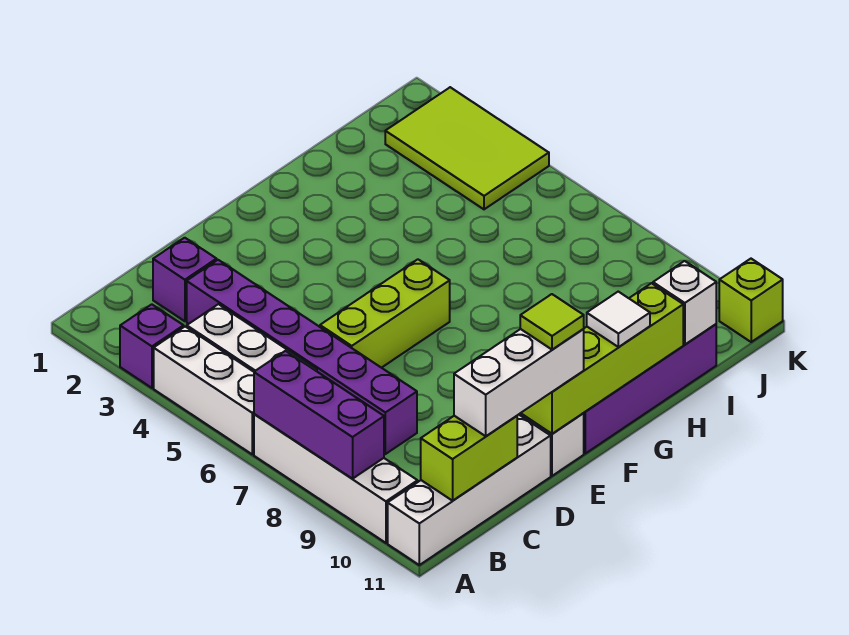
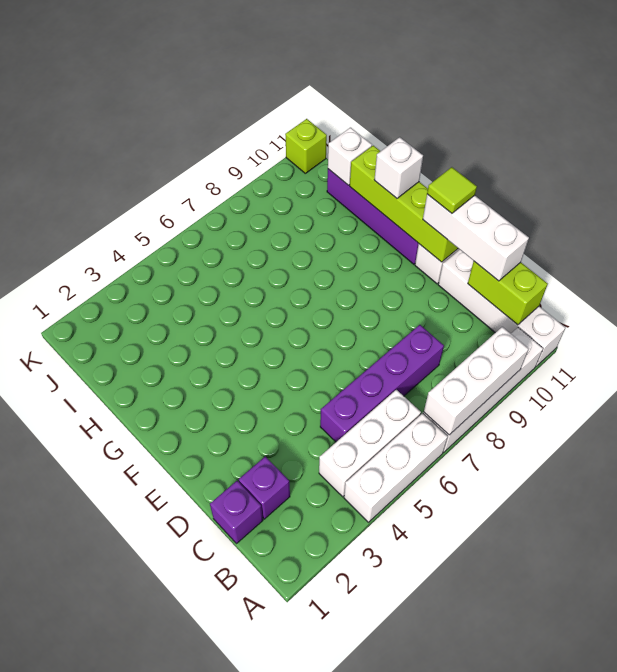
purple 1x1 brick [120,304,184,388] -> purple 1x1 brick moved to [210,481,263,544]
purple 1x3 brick [254,351,384,479] -> white 1x3 brick [424,327,529,435]
purple 1x6 brick [187,260,417,454] -> purple 1x4 brick [320,325,444,442]
lime 1x3 brick [320,259,450,368] -> none
white 1x1 tile [587,292,650,347] -> white 1x1 brick [374,137,423,198]
lime 2x3 tile [385,87,549,209] -> none

